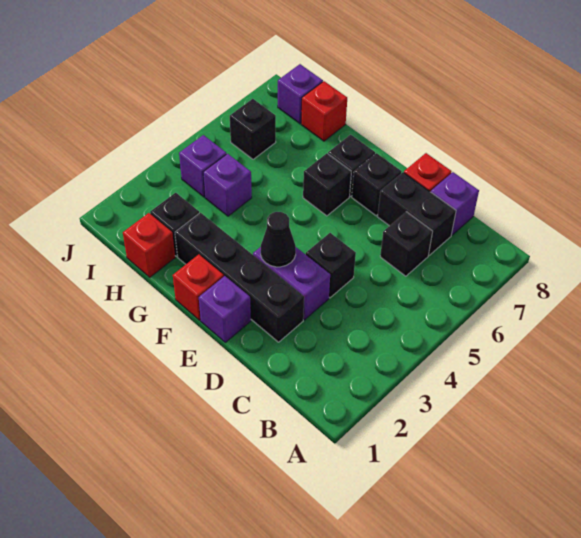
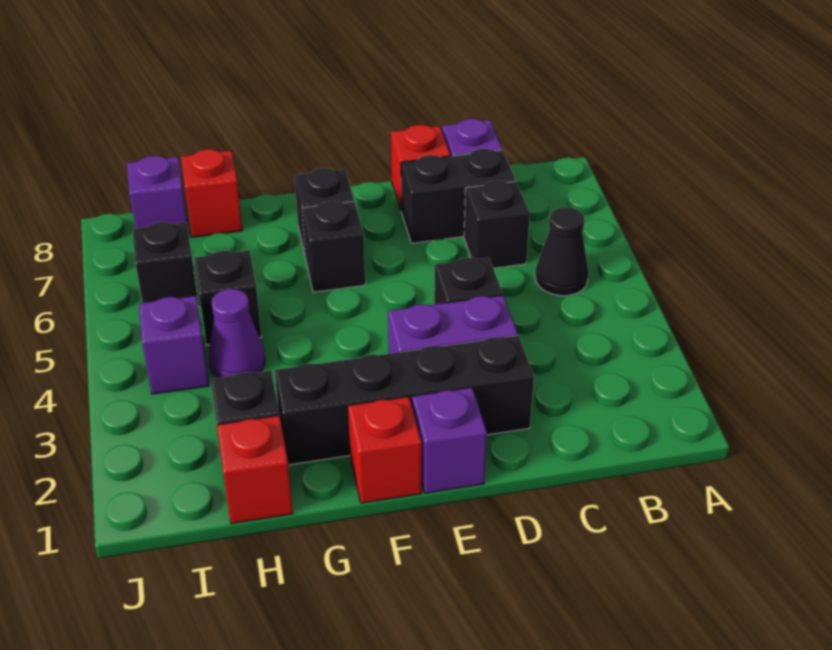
black 1x1 cone [261,212,296,267] -> black 1x1 cone moved to [535,207,589,296]
black 1x1 brick [352,153,402,216] -> black 1x1 brick moved to [195,251,261,345]
purple 1x1 brick [203,154,252,216] -> purple 1x1 cone [208,289,265,378]

